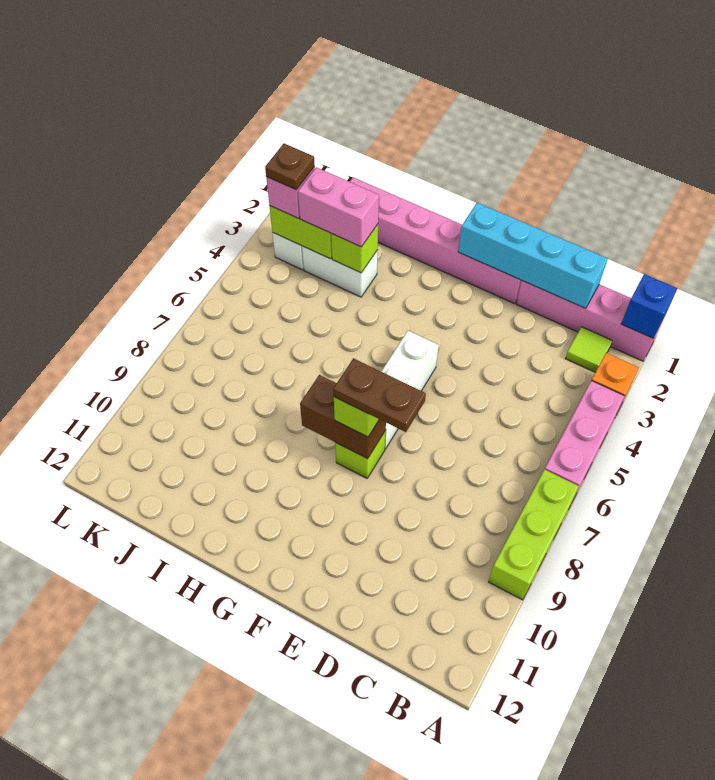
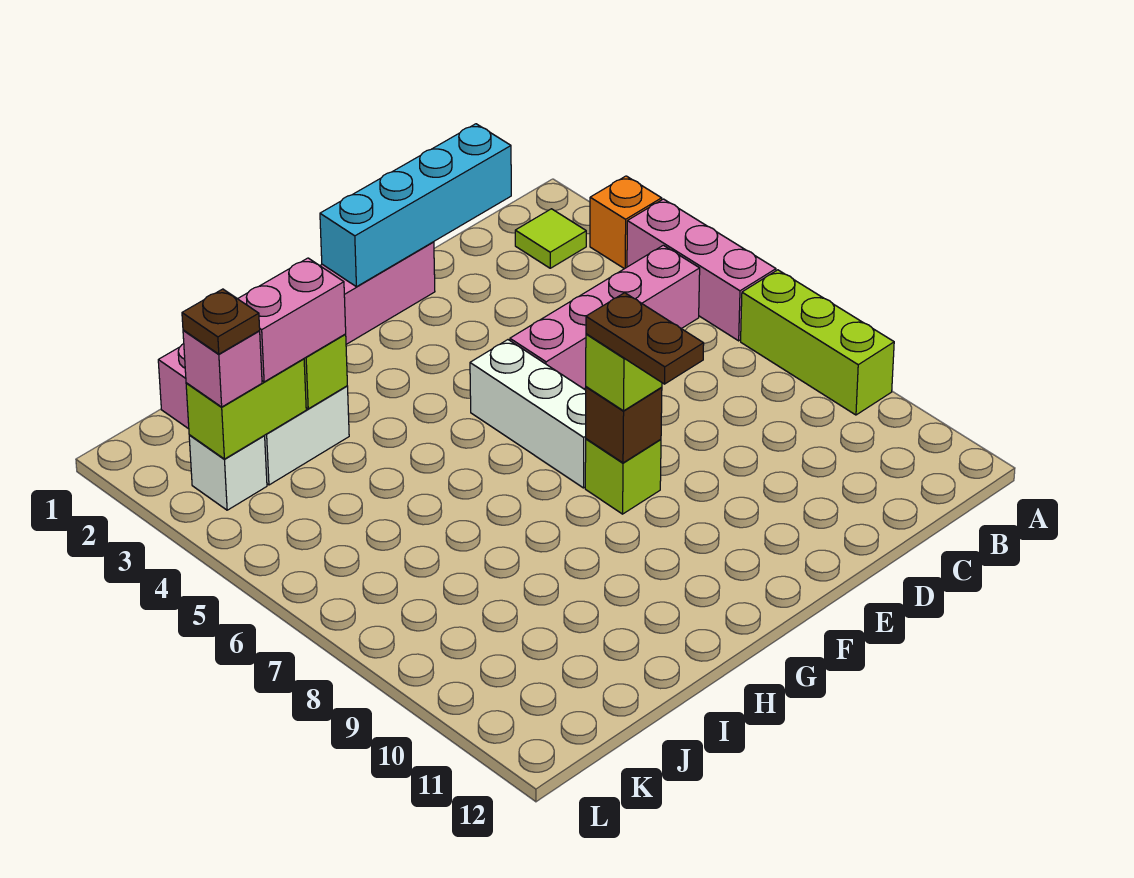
pink 1x4 brick [516,281,663,361] -> pink 1x4 brick moved to [510,245,700,389]
blue 1x1 brick [621,274,677,338] -> none
brown 1x2 plate [333,358,426,432] -> brown 1x2 plate turned to [586,293,704,384]
brown 1x2 brick [300,375,386,459] -> brown 1x1 brick [586,387,662,463]

